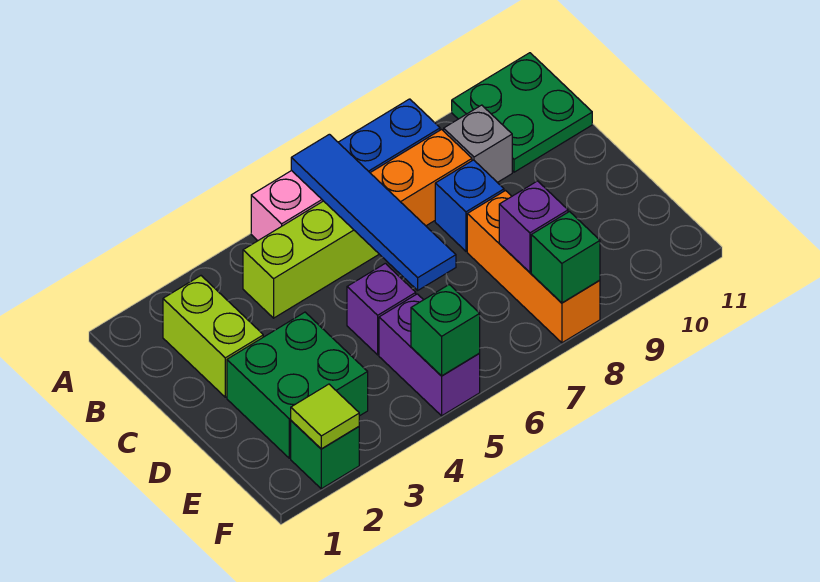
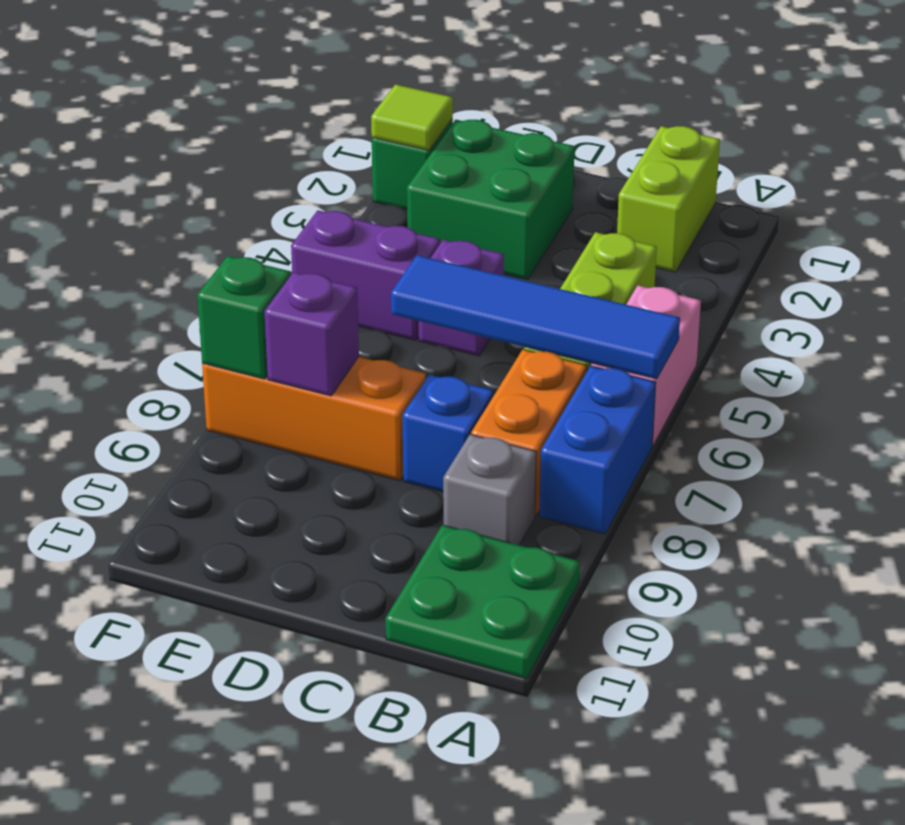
lime 1x2 brick [163,276,263,397] -> lime 1x2 brick turned to [617,126,720,272]
green 1x1 brick [411,285,480,376] -> none

